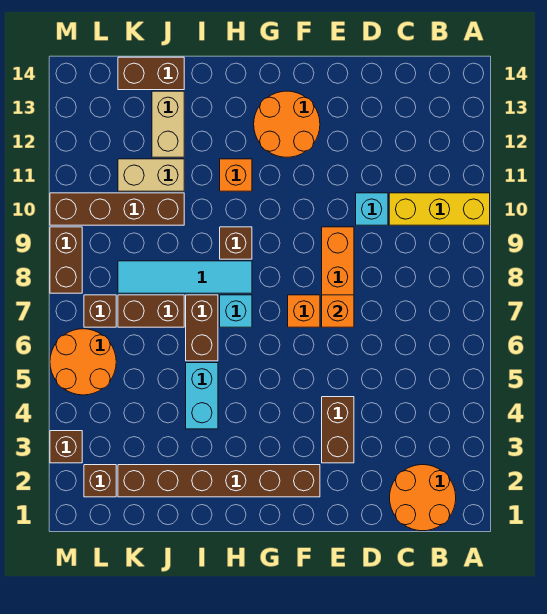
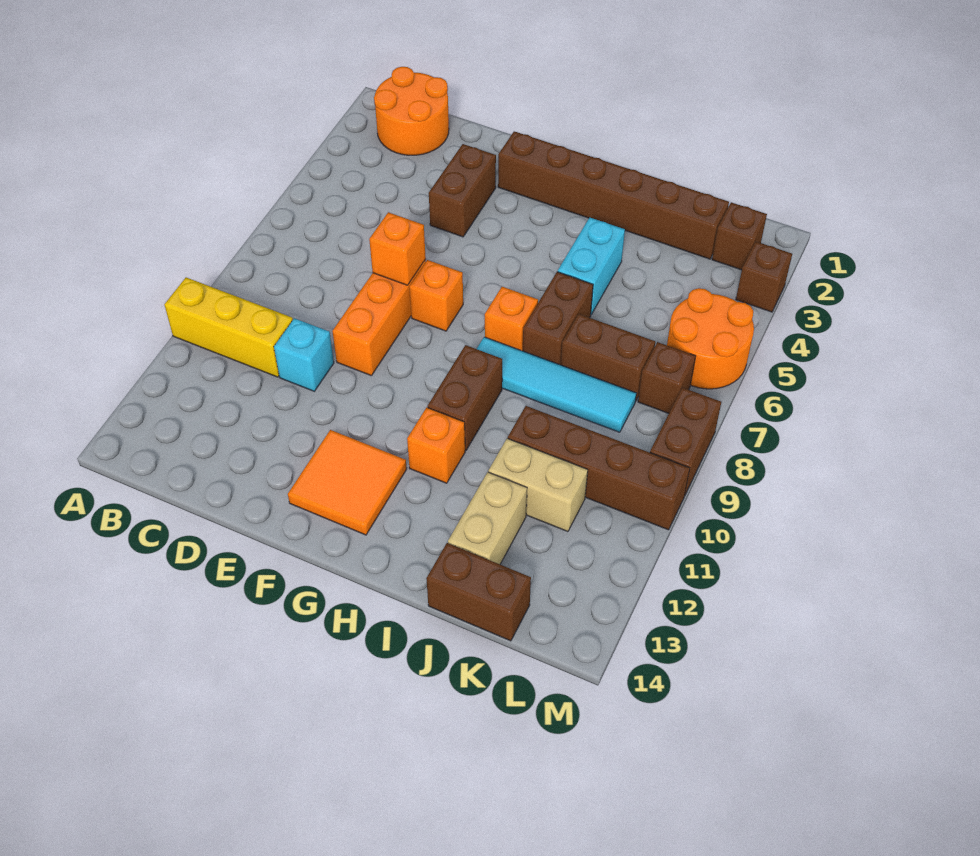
orange 2x2 round brick [254,91,320,157] -> orange 2x2 tile [288,430,407,535]
cyan 1x1 brick [220,295,252,327] -> orange 1x1 brick [485,287,538,351]
brown 1x1 brick [220,227,252,259] -> brown 1x2 brick [427,345,502,451]

